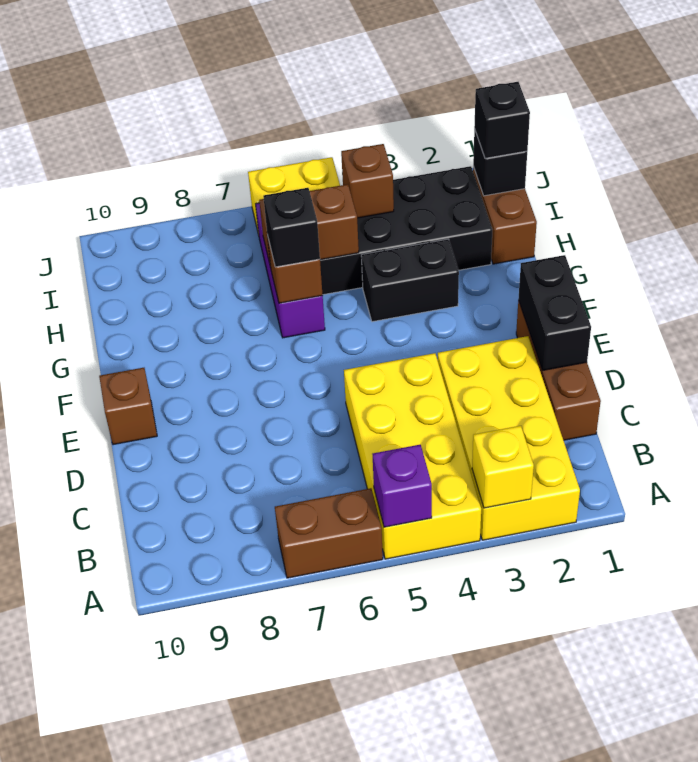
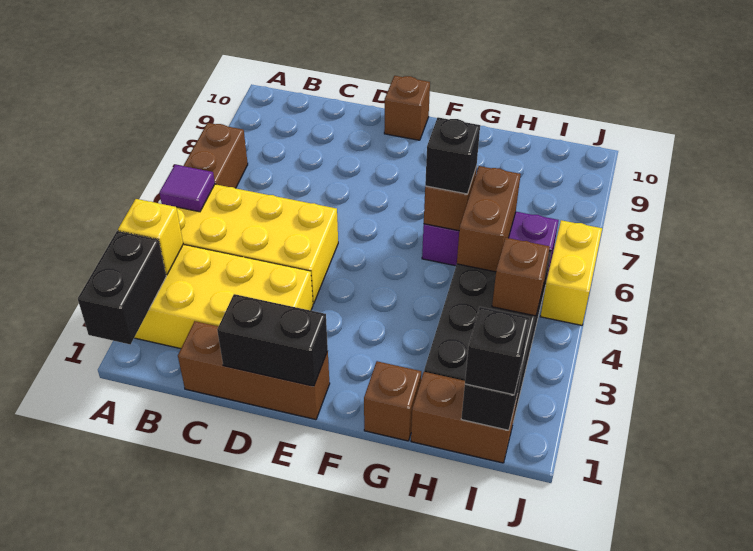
purple 1x1 brick [373,445,432,527] -> purple 1x1 tile [159,165,215,212]
none -> brown 1x1 brick [364,361,421,441]
black 1x2 brick [361,239,459,322] -> black 1x2 brick moved to [78,231,166,344]

